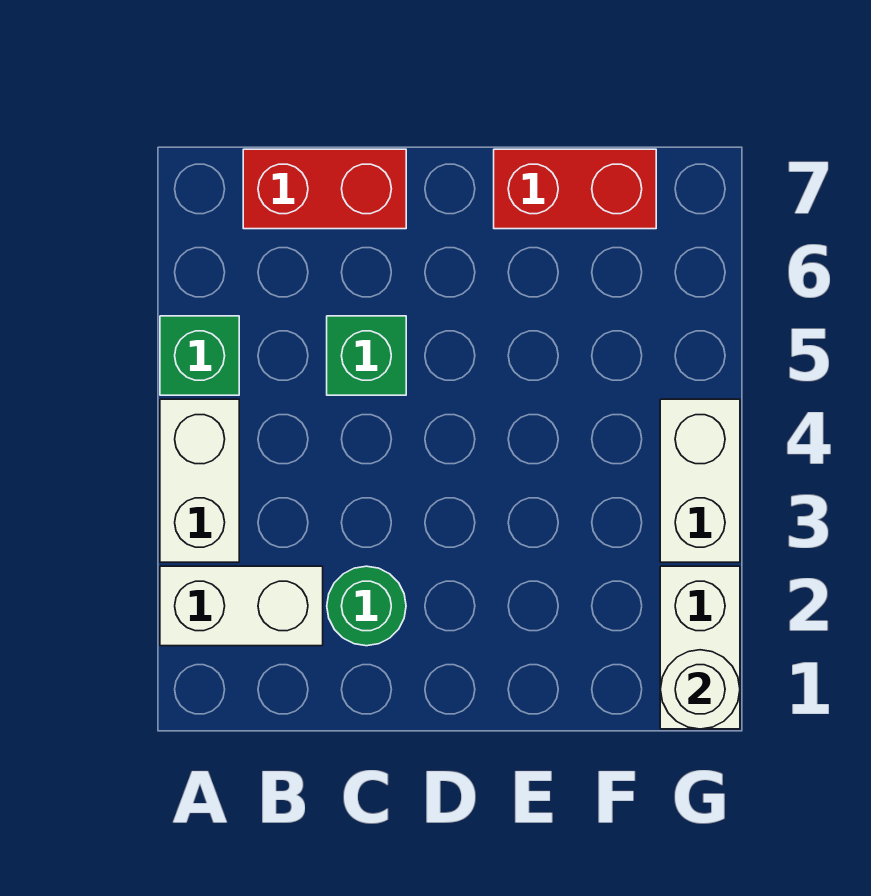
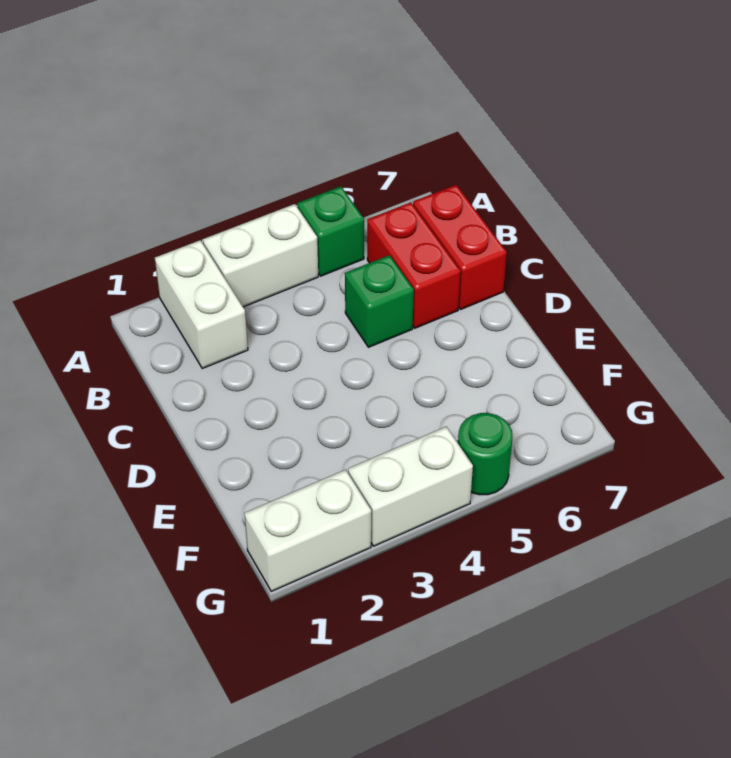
green 1x1 round brick [327,566,406,646] -> green 1x1 round brick moved to [458,413,512,495]
red 1x2 brick [494,149,656,229] -> red 1x2 brick moved to [367,202,461,328]
white 1x1 round brick [660,650,740,729] -> none

